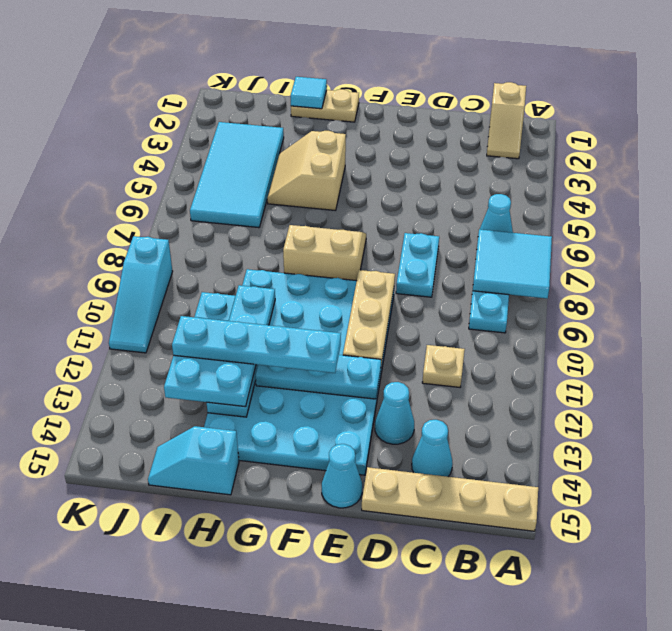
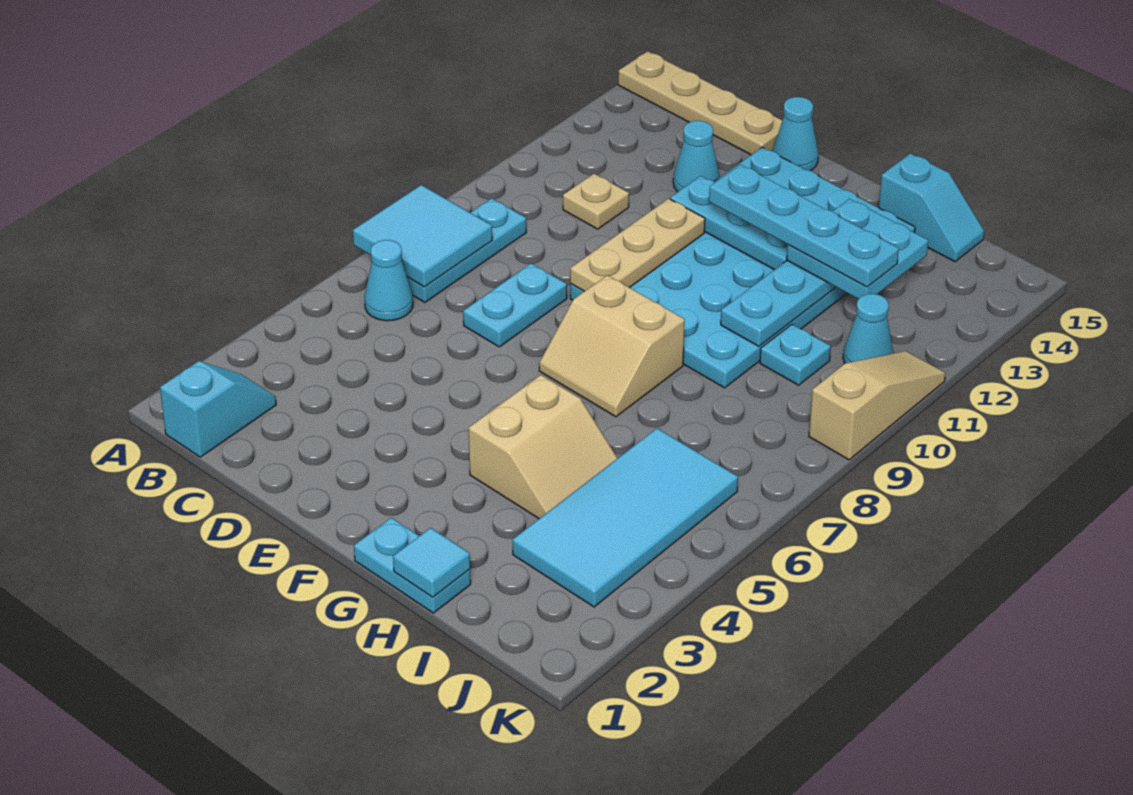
tan 1x2 slope [487,82,526,159] -> cyan 1x2 slope [160,361,276,457]
cyan 1x1 cone [412,420,453,477] -> cyan 1x1 cone moved to [843,294,893,364]
tan 1x2 plate [291,89,359,122] -> cyan 1x2 plate [354,518,471,613]
cyan 1x3 slope [109,236,173,353] -> tan 1x3 slope [809,351,945,460]

